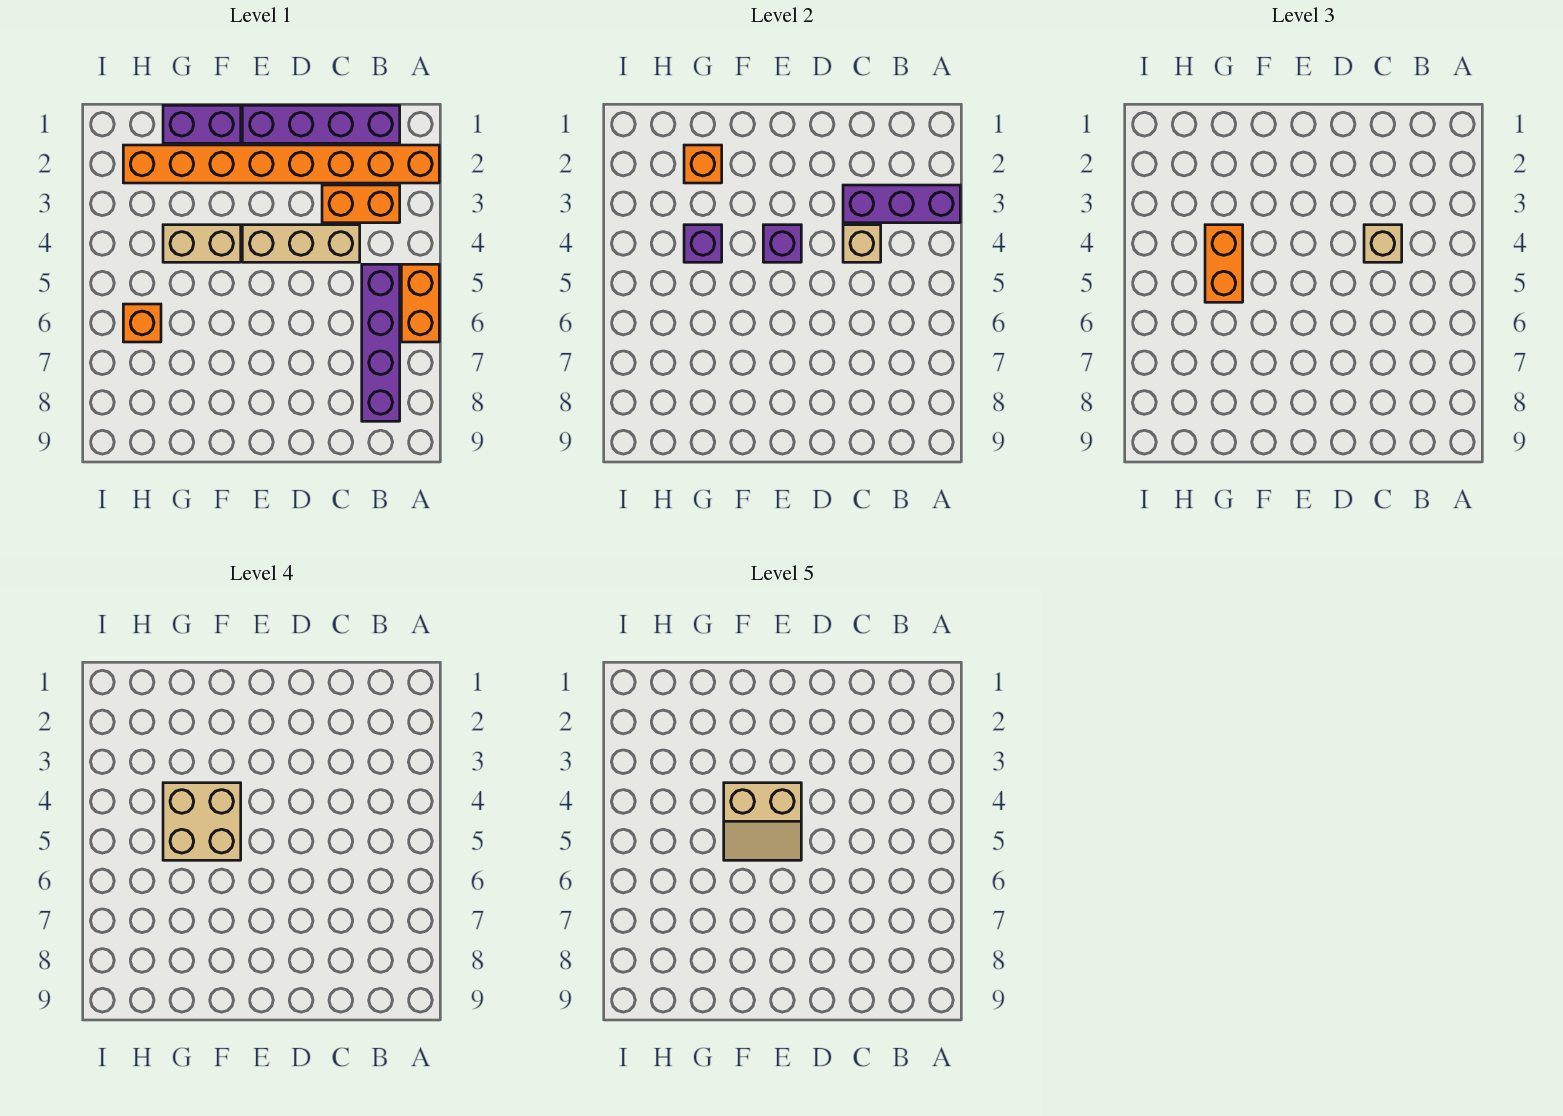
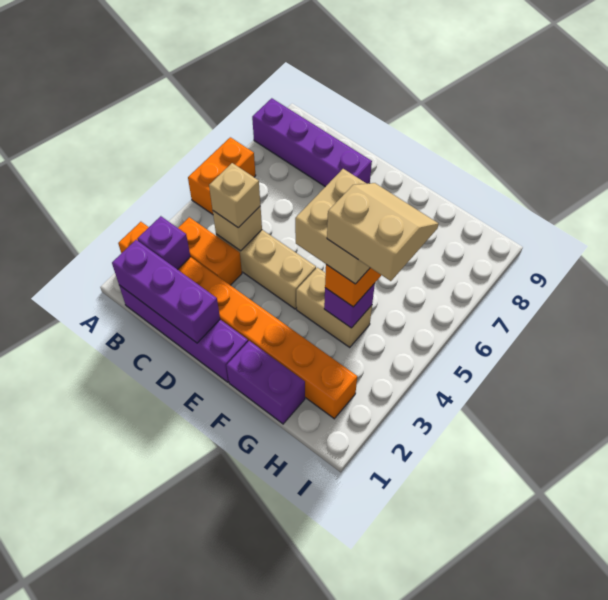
purple 1x3 brick [843,185,960,223] -> purple 1x3 brick moved to [112,240,220,343]
purple 1x4 brick [362,264,400,421] -> purple 1x4 brick turned to [252,98,372,187]
purple 1x1 brick [763,225,801,262] -> purple 1x1 brick moved to [137,216,190,270]
tan 2x2 slope [724,783,801,860] -> tan 2x2 slope moved to [327,183,439,281]
orange 1x1 brick [684,145,722,183] -> none
orange 1x1 brick [123,304,161,342] -> none

